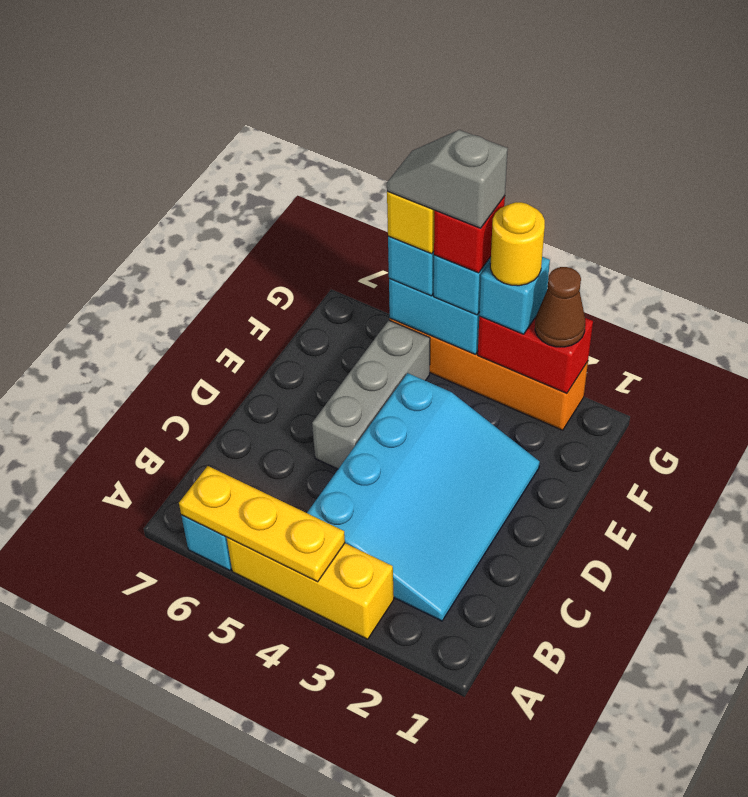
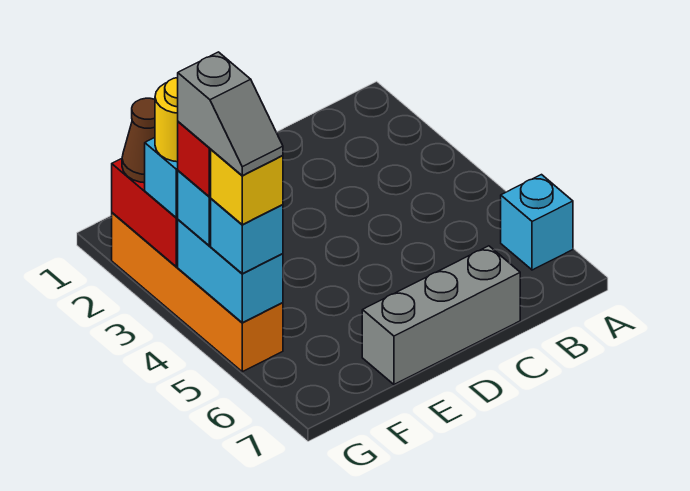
yellow 1x3 brick [227,538,394,639] -> none
yellow 1x3 plate [179,466,345,582] -> none
cyan 3x4 slope [307,373,540,621] -> none
grey 1x3 brick [312,320,430,469] -> grey 1x3 brick moved to [362,246,520,384]

